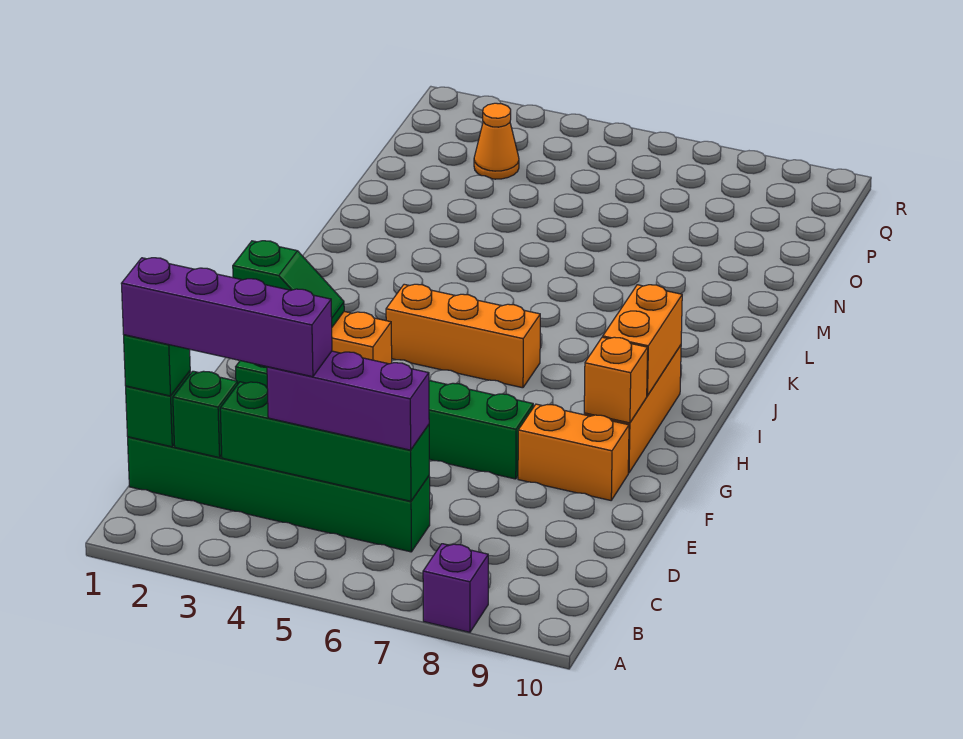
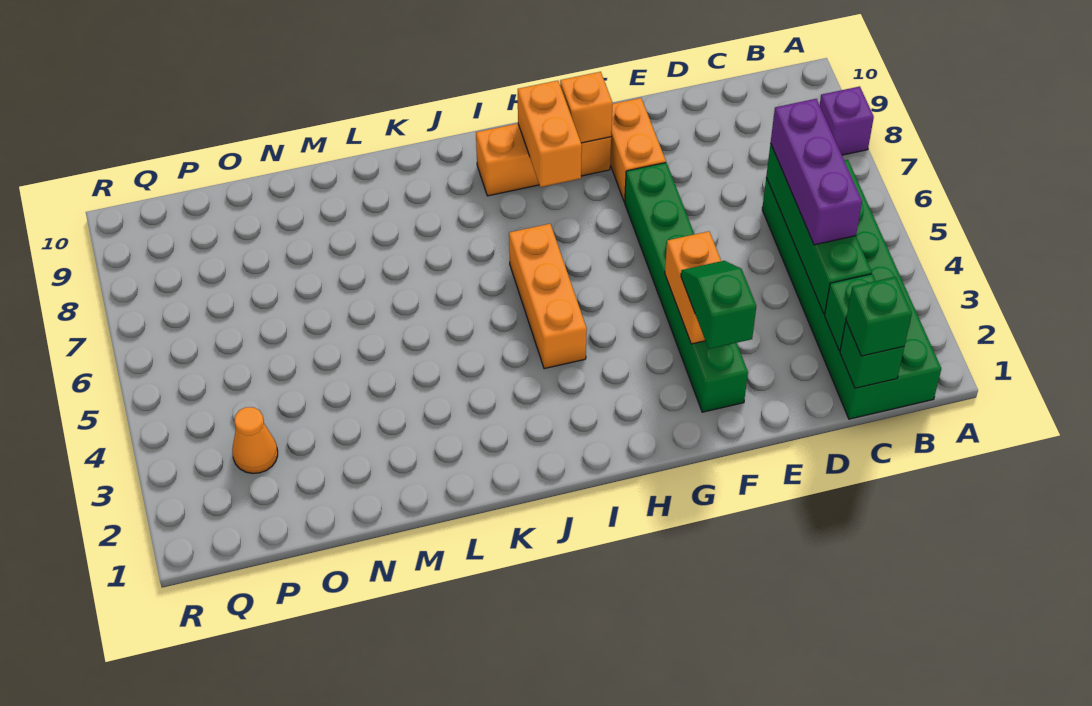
green 1x6 brick [128,437,430,552] -> green 2x6 brick [762,160,941,419]
purple 1x4 brick [121,258,332,377] -> none
orange 1x2 brick [603,285,682,396] -> orange 1x2 brick turned to [518,81,582,187]

